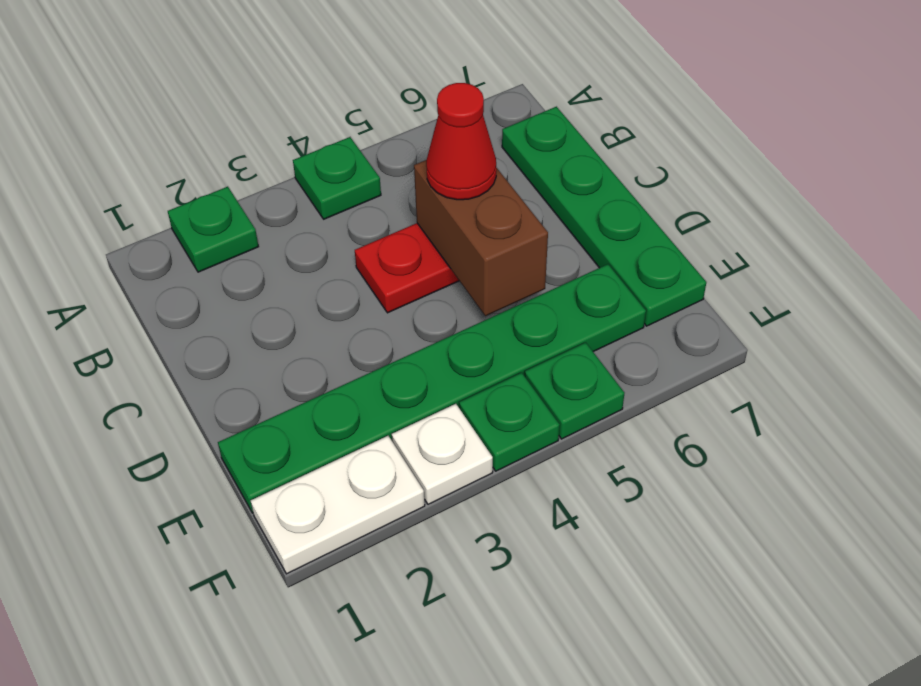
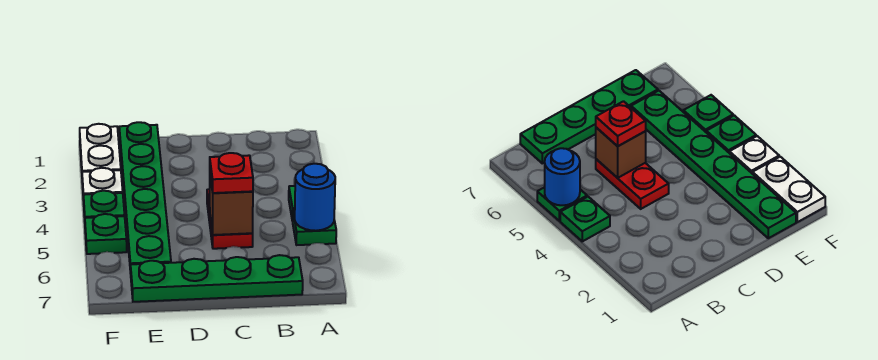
green 1x1 plate [168,187,259,272] -> green 1x1 plate moved to [293,209,336,245]
none -> blue 1x1 round brick [295,164,335,231]
brown 1x2 brick [414,160,548,316] -> brown 1x1 brick [210,177,253,235]
red 1x1 cone [426,83,496,200] -> red 1x1 plate [210,153,253,193]

